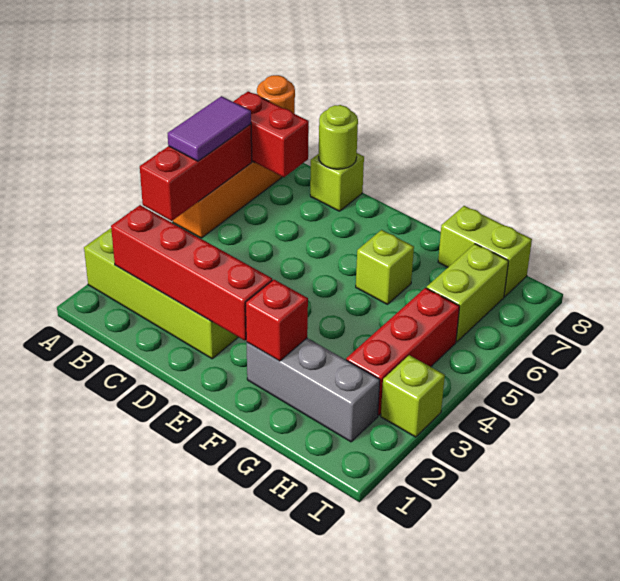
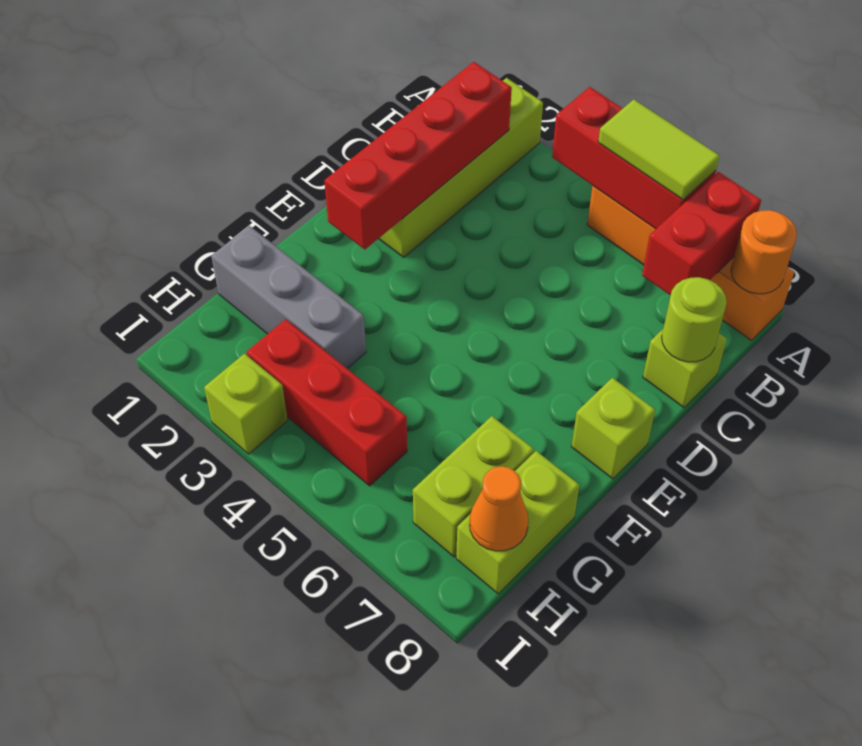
purple 1x2 tile [168,96,251,161] -> lime 1x2 tile [598,100,720,200]
grey 1x3 brick [246,338,380,442] -> grey 1x3 brick turned to [211,226,366,369]
red 1x1 brick [246,280,308,361] -> none
lime 1x1 brick [356,230,414,304] -> lime 1x1 brick moved to [571,378,655,479]
lime 1x2 brick [427,244,509,342] -> lime 1x2 brick turned to [413,416,534,557]
none -> orange 1x1 cone [470,466,528,551]

